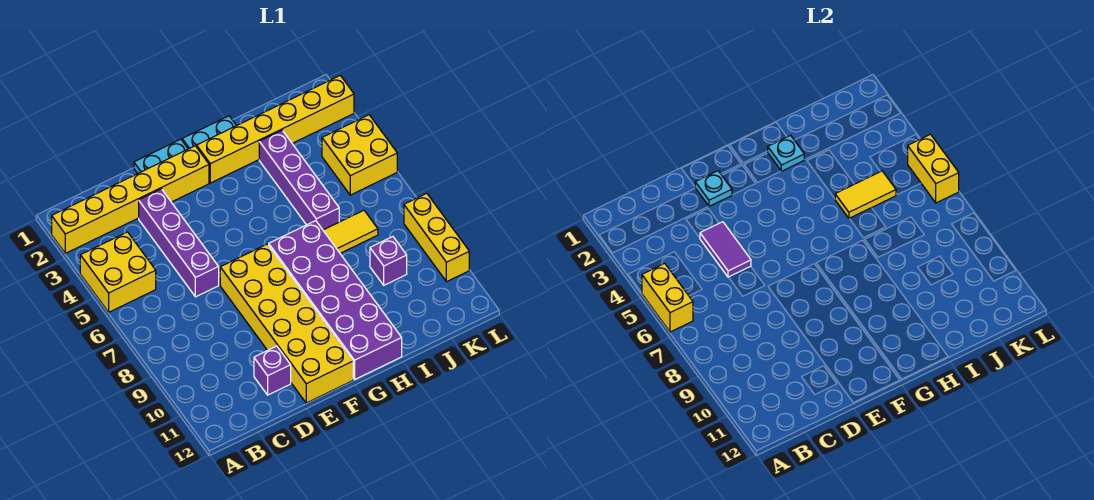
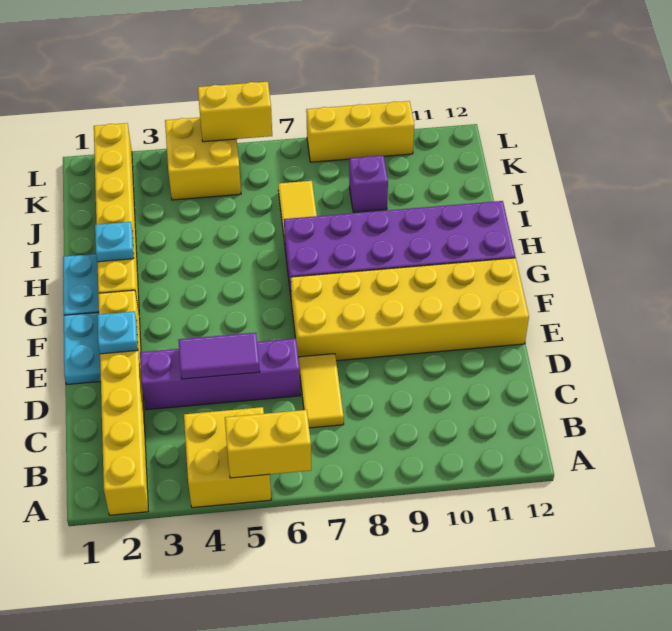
purple 1x1 brick [254,346,291,395] -> none
purple 1x4 brick [259,130,339,230] -> none
yellow 1x2 tile [835,171,896,218] -> yellow 1x2 tile moved to [298,354,344,428]

